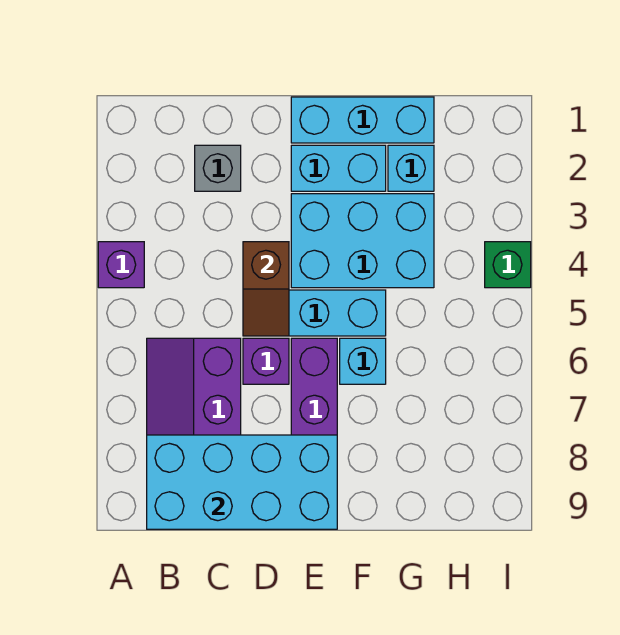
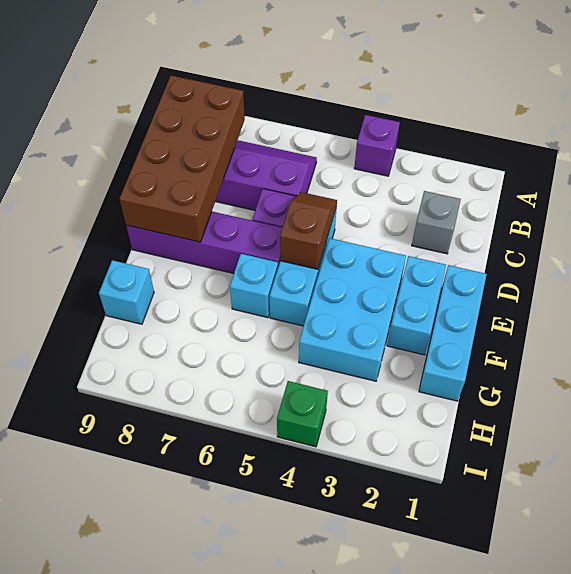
cyan 2x4 brick [147,435,337,529] -> brown 2x4 brick [120,75,245,242]
brown 1x2 slope [243,242,289,336] -> brown 1x2 slope turned to [280,192,337,269]
cyan 1x1 brick [388,145,434,191] -> cyan 1x1 brick moved to [99,260,154,324]

